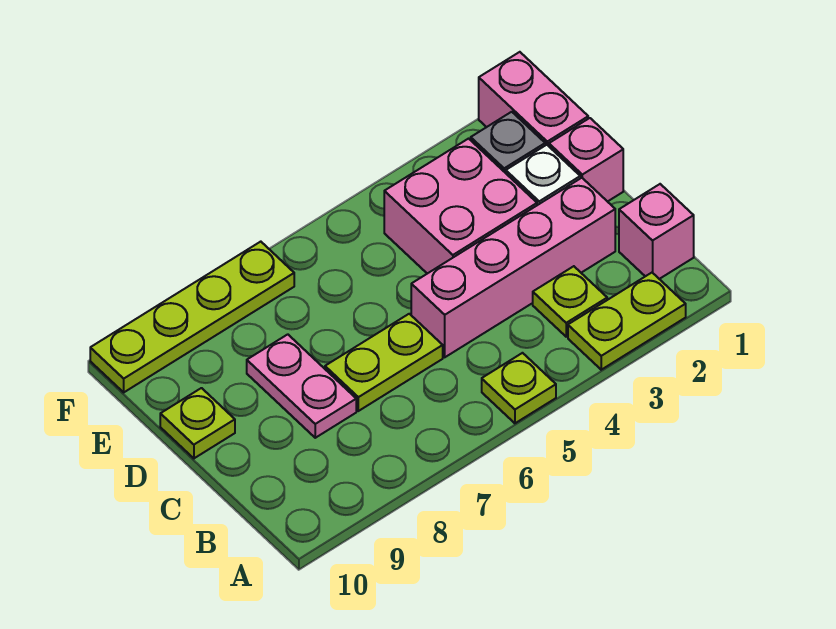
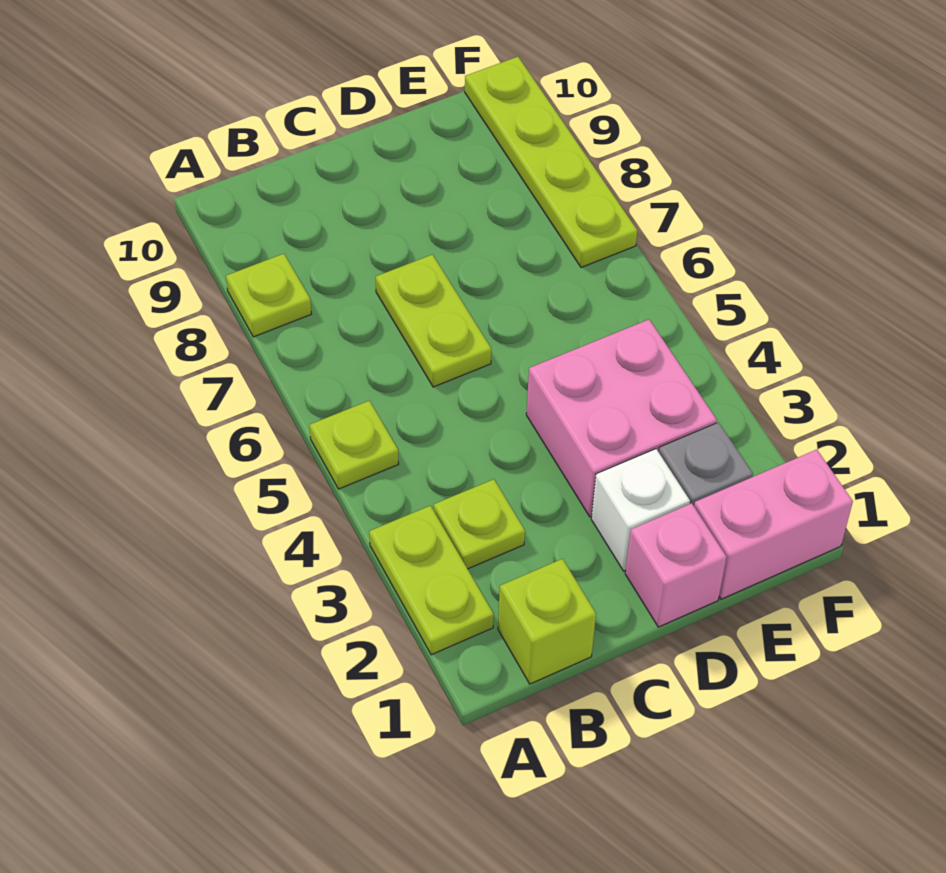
pink 1x1 brick [619,184,694,279] -> lime 1x1 brick [498,559,596,684]
pink 1x4 brick [411,178,615,357] -> none
pink 1x2 plate [247,334,356,438] -> none
lime 1x1 plate [160,388,235,458] -> lime 1x1 plate moved to [226,254,311,337]

